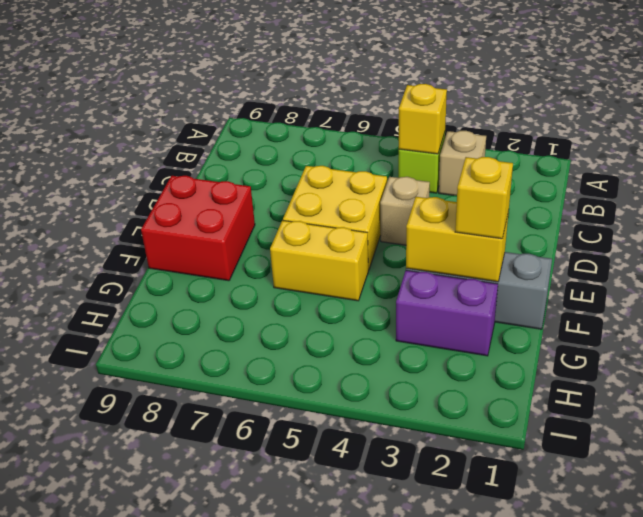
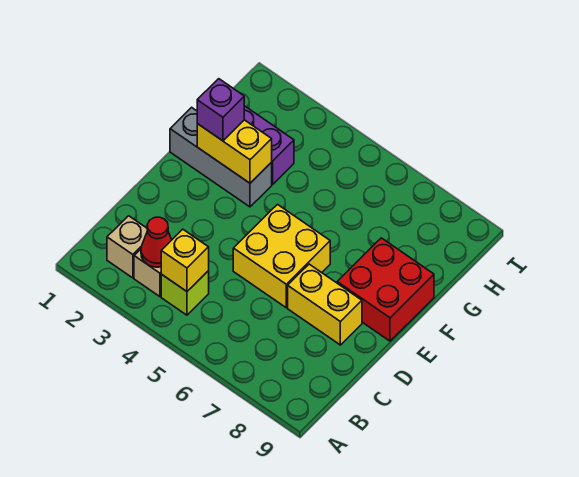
none -> red 1x1 cone [141,217,171,267]
tan 1x1 brick [380,177,430,245] -> tan 1x1 brick moved to [107,216,148,278]
yellow 1x1 brick [455,157,513,239] -> purple 1x1 brick [197,79,244,141]
yellow 1x2 brick [270,220,368,301] -> yellow 1x2 brick moved to [288,264,362,345]

